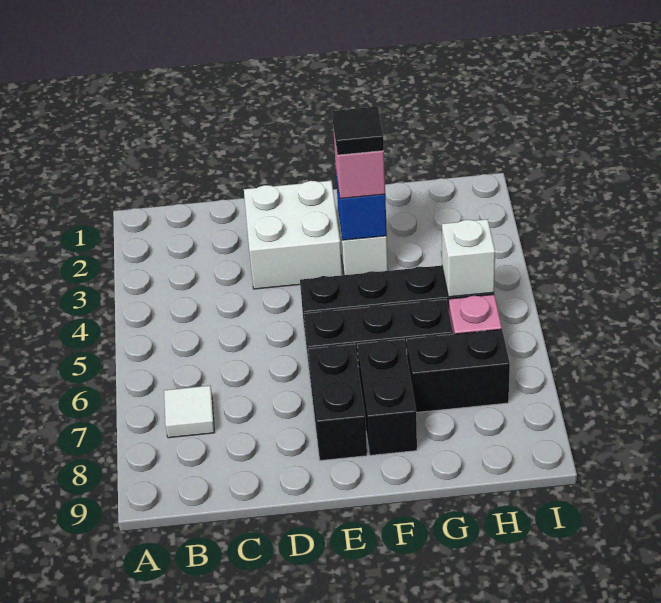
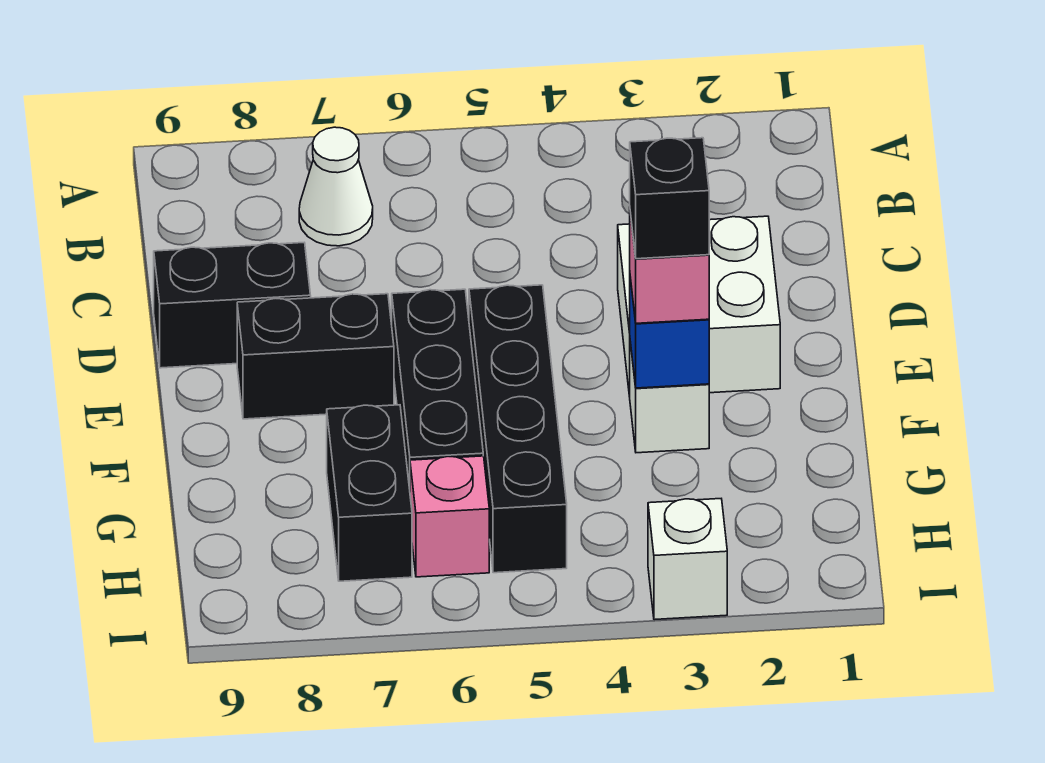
white 1x1 tile [164,386,214,438] -> white 1x1 cone [299,127,373,246]
black 1x1 tile [332,107,384,155] -> black 1x1 brick [630,138,709,259]
black 1x2 brick [357,339,417,455] -> black 1x2 brick moved to [154,243,311,368]
white 1x1 brick [442,219,495,297] -> white 1x1 brick moved to [648,499,727,620]

